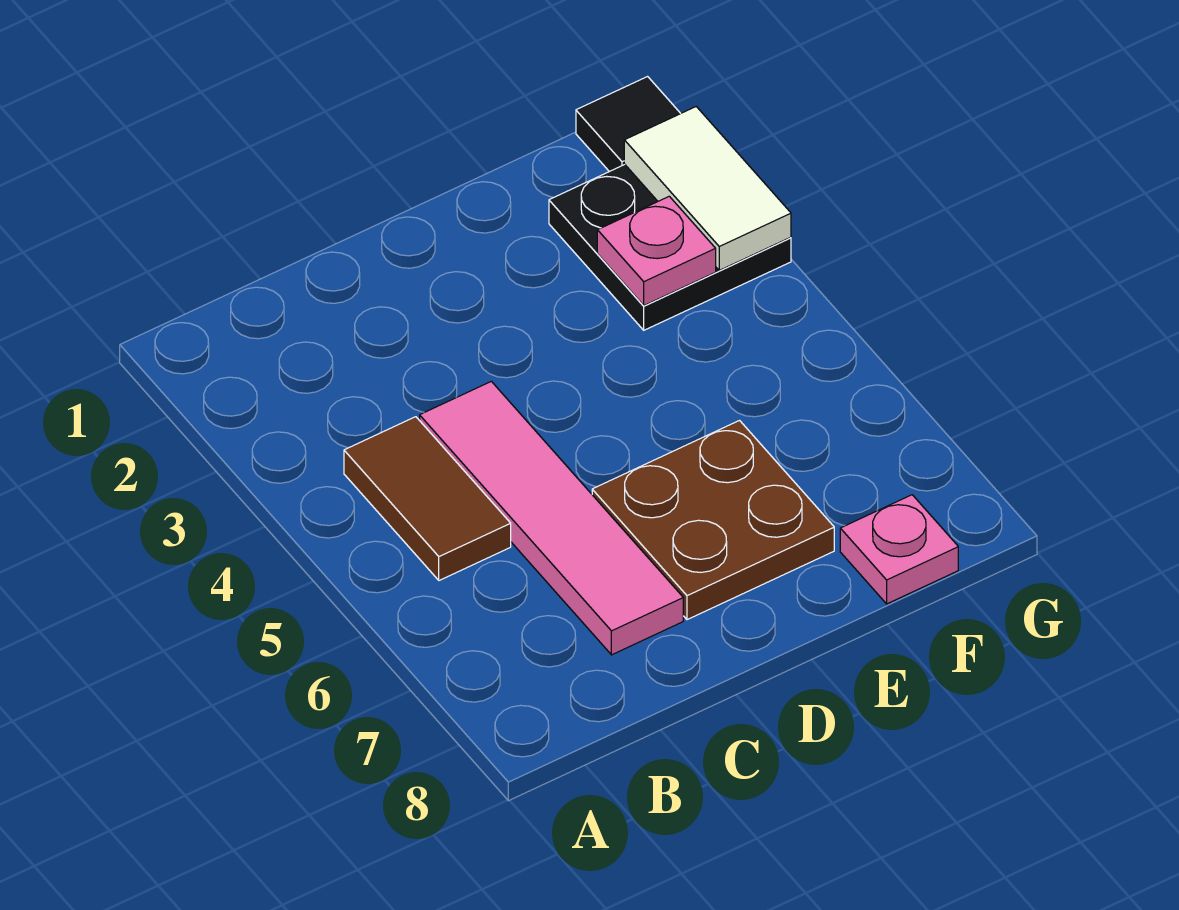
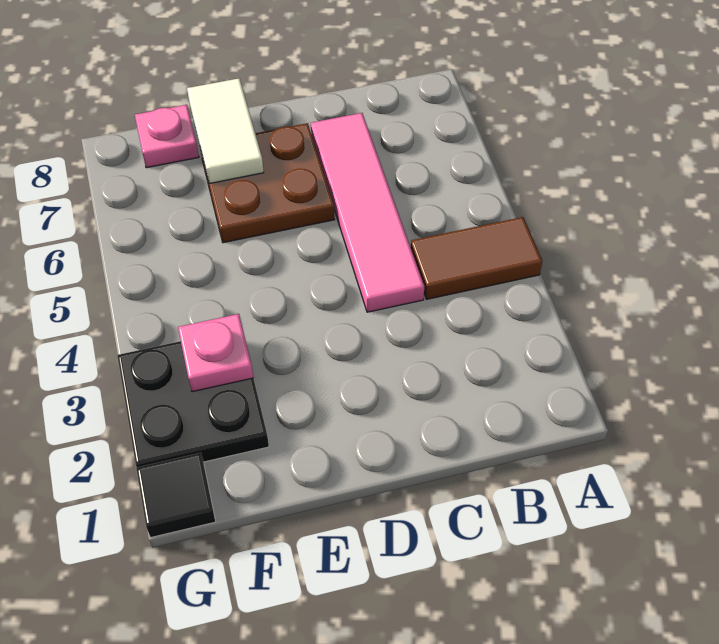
brown 1x2 tile [344,417,511,580] -> brown 1x2 tile turned to [411,217,542,299]
white 1x2 tile [624,107,791,270] -> white 1x2 tile moved to [187,78,264,184]

